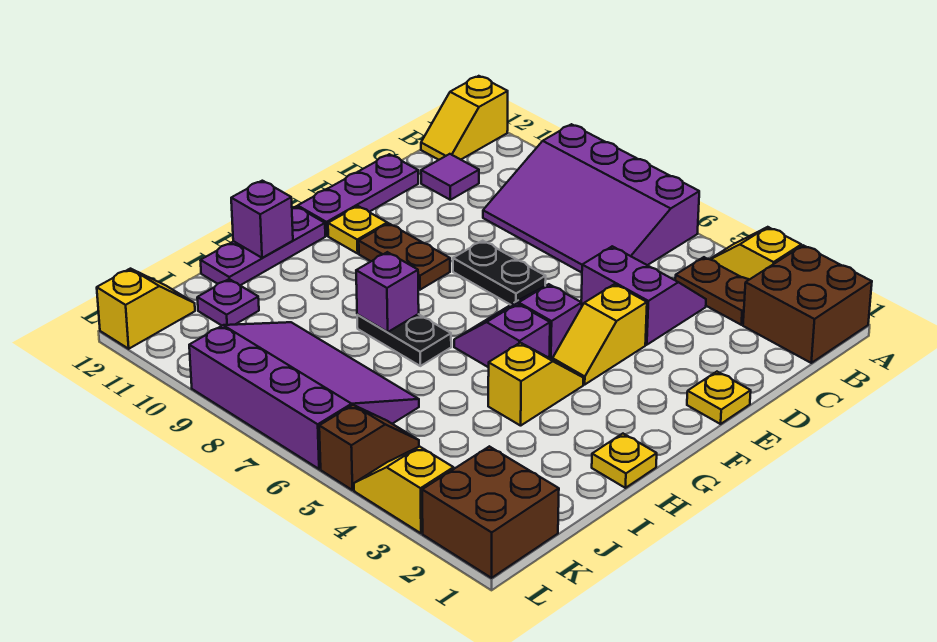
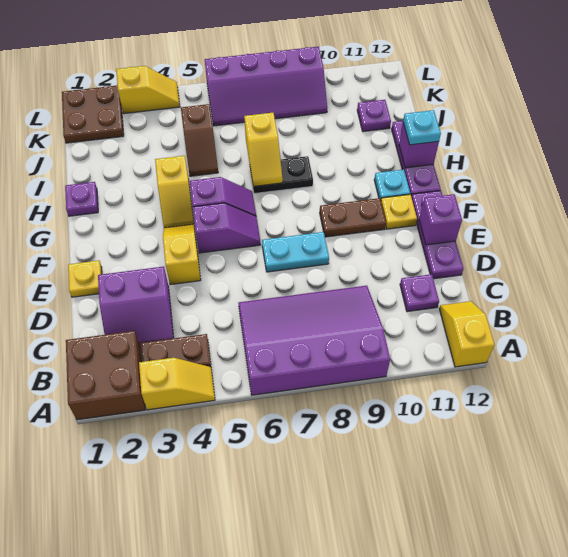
purple 2x2 slope [581,246,706,345] -> purple 2x2 slope moved to [98,267,174,347]
purple 1x1 tile [421,154,479,200] -> purple 1x1 plate [400,274,439,312]
black 1x2 plate [453,241,546,305] -> cyan 1x2 plate [262,232,329,272]
none -> cyan 1x1 plate [374,170,410,200]
yellow 1x1 plate [592,434,657,488] -> purple 1x1 plate [65,182,98,216]
purple 1x1 brick [356,252,419,332] -> purple 1x1 brick moved to [419,194,462,245]
none -> cyan 1x1 plate [403,110,441,145]
purple 3x4 slope [189,322,419,469] -> purple 2x4 slope [205,47,327,126]
brown 2x2 brick [422,446,559,578] -> brown 2x2 plate [62,85,124,143]
brown 1x2 slope [319,405,419,490] -> brown 1x2 slope moved to [181,104,218,176]
yellow 1x2 slope [97,269,195,349] -> yellow 1x2 slope moved to [244,113,283,186]

